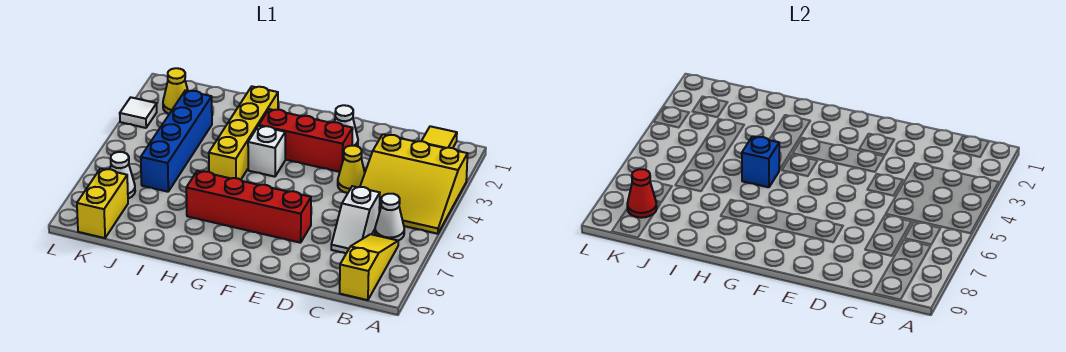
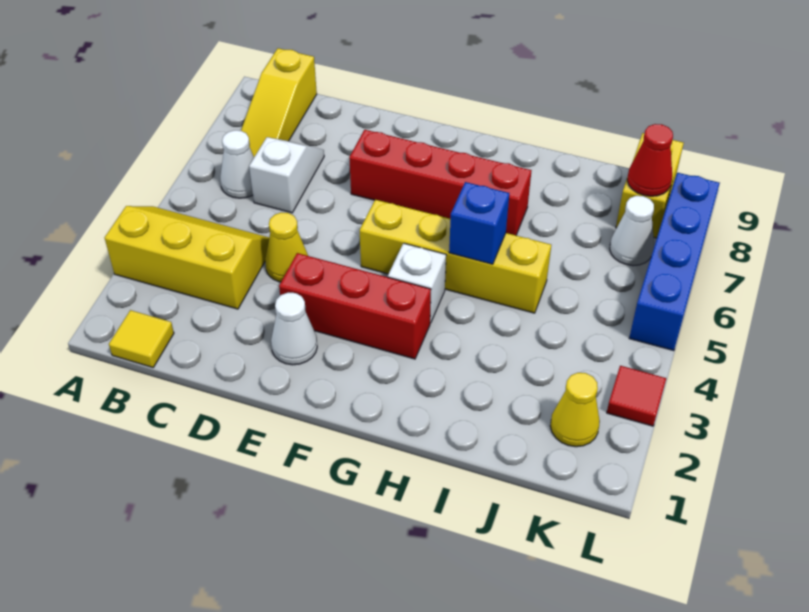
yellow 3x3 slope [360,134,468,234] -> yellow 2x3 slope [105,206,269,309]
yellow 1x4 brick [209,86,278,180] -> yellow 1x4 brick turned to [360,200,551,313]
blue 1x4 brick [141,90,212,192] -> blue 1x4 brick moved to [629,173,720,351]
white 1x1 tile [120,97,157,128] -> red 1x1 tile [607,366,666,426]

